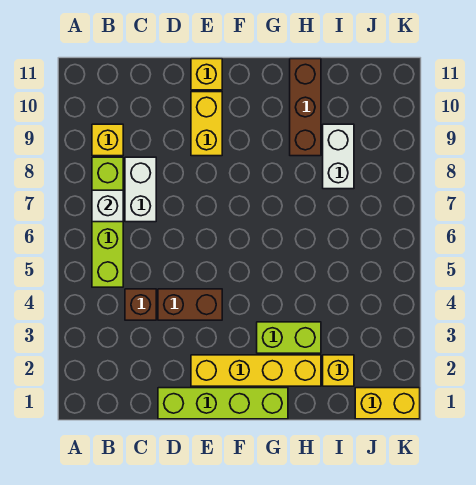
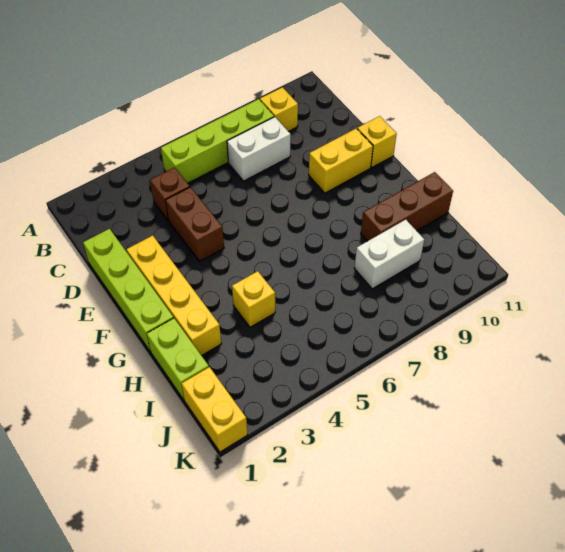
white 1x1 brick [92,190,123,222] -> none
lime 1x2 brick [257,322,321,353] -> lime 1x2 brick moved to [147,318,209,400]
yellow 1x1 brick [323,355,354,386] -> yellow 1x1 brick moved to [232,271,275,327]

